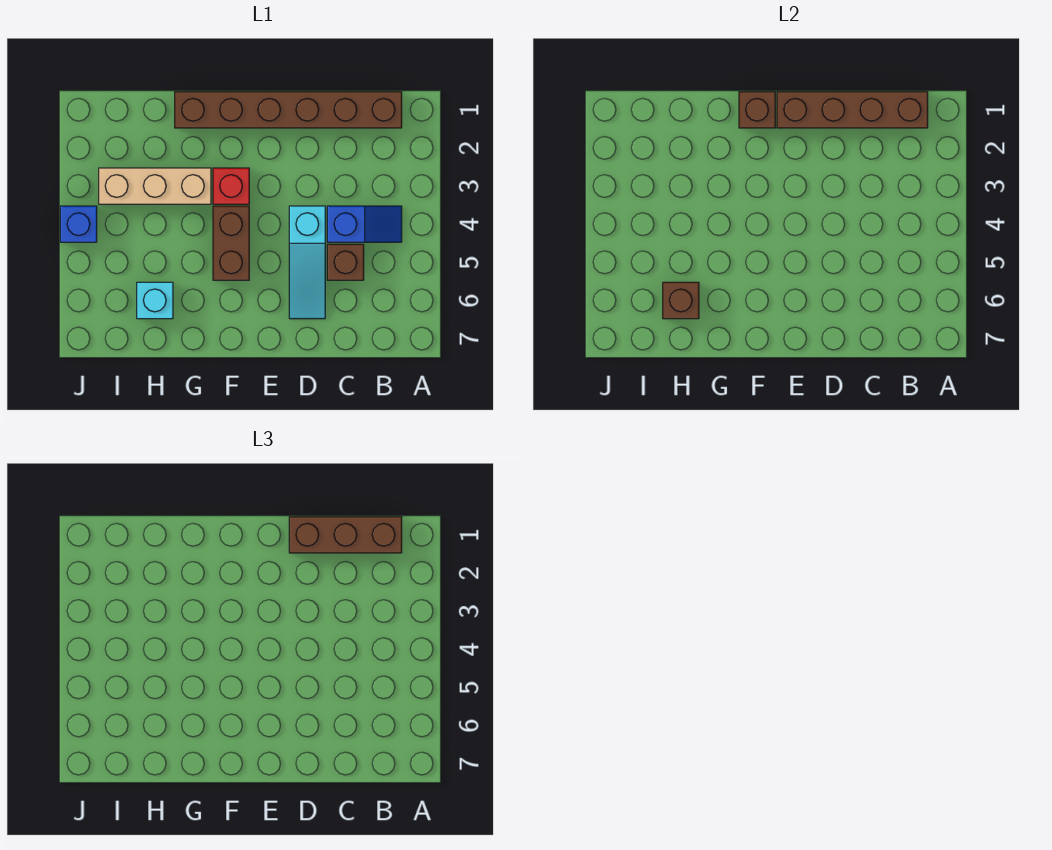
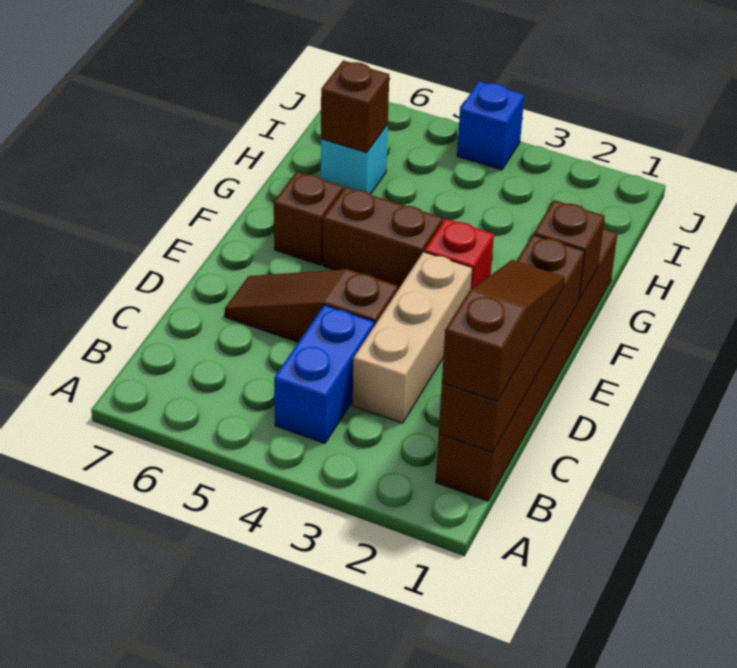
brown 1x3 brick [289,517,402,553] -> brown 1x3 slope [442,260,565,401]
blue 1x2 slope [327,206,402,242] -> blue 1x2 brick [274,305,374,443]
brown 1x1 brick [327,244,364,280] -> brown 1x1 brick moved to [274,172,343,265]
cyan 1x3 slope [289,206,325,319] -> brown 1x3 slope [225,269,398,342]
tan 1x3 brick [99,168,211,204] -> tan 1x3 brick moved to [352,252,473,423]

